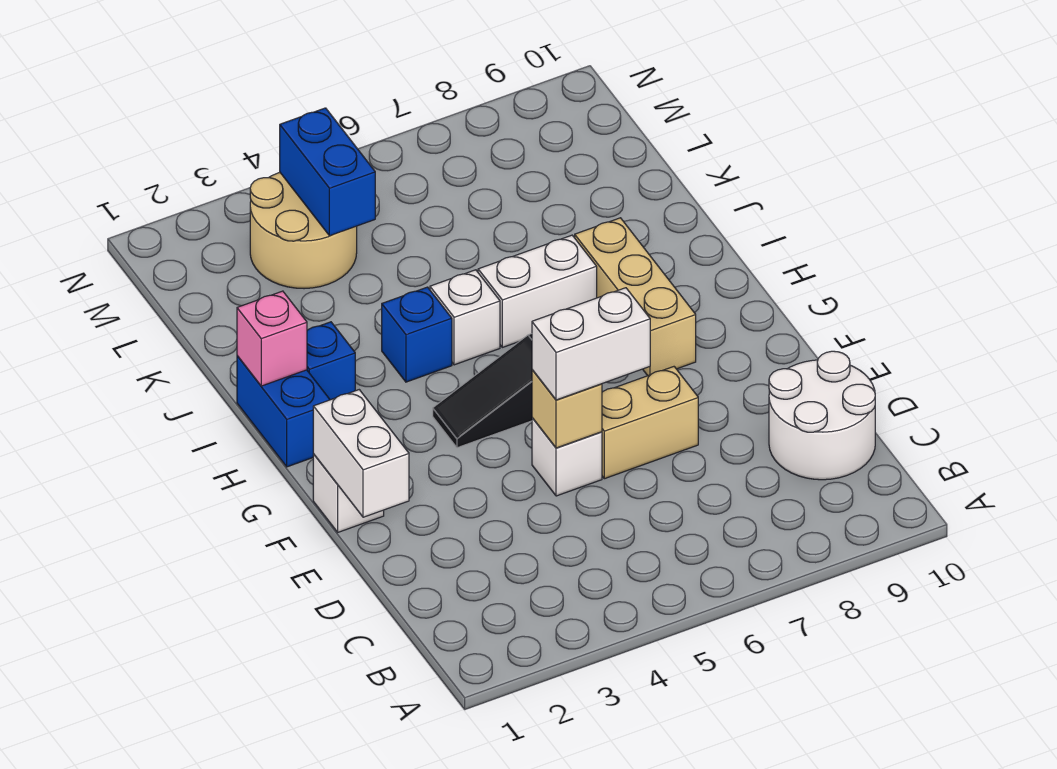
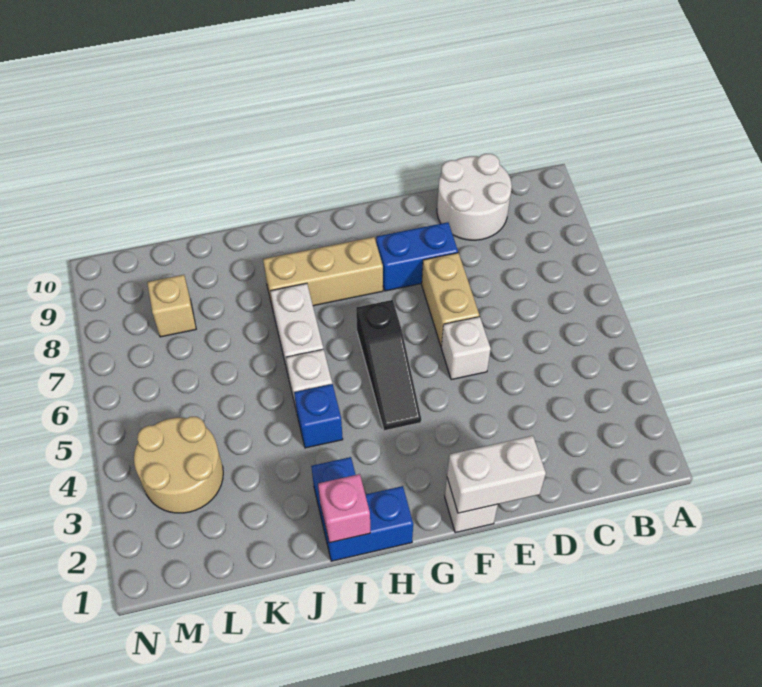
tan 1x1 brick [532,370,602,448] -> tan 1x1 brick moved to [147,275,196,337]
white 1x2 brick [532,288,650,400] -> none
blue 1x2 brick [280,108,375,236] -> blue 1x2 brick moved to [376,222,458,291]

